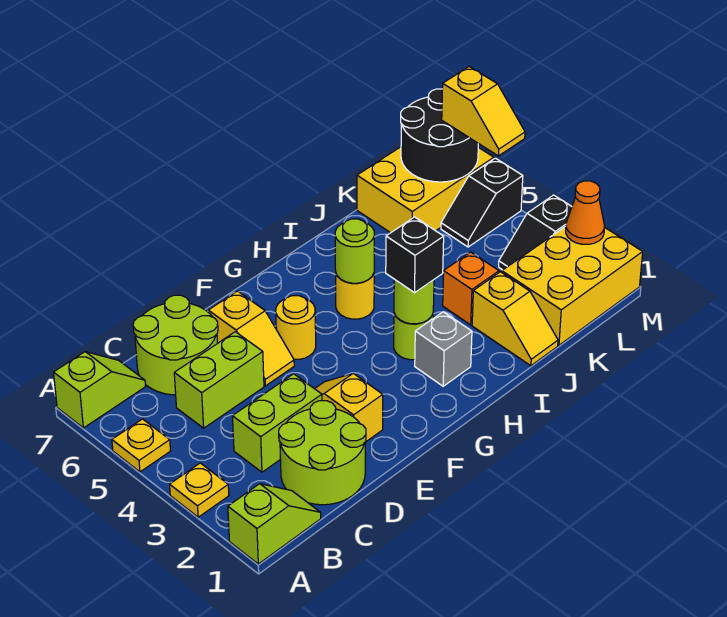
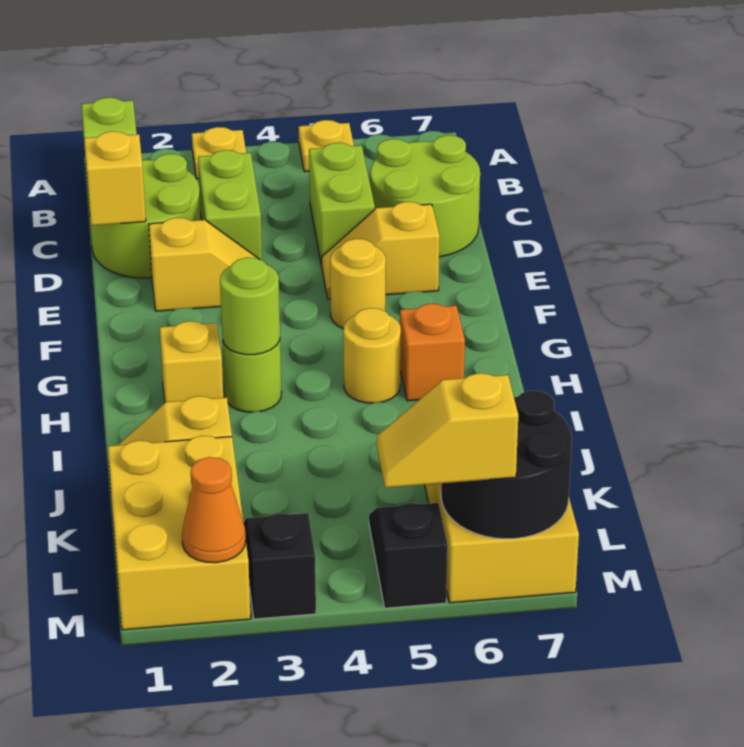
lime 1x2 slope [54,352,145,428] -> none
none -> yellow 1x1 brick [84,131,146,226]
grey 1x1 brick [415,312,472,386] -> yellow 1x1 brick [160,321,223,402]
black 1x1 brick [386,217,444,293] -> none
lime 1x1 round brick [335,219,374,283] -> none
orange 1x1 brick [443,252,499,325] -> orange 1x1 brick moved to [400,304,465,401]

